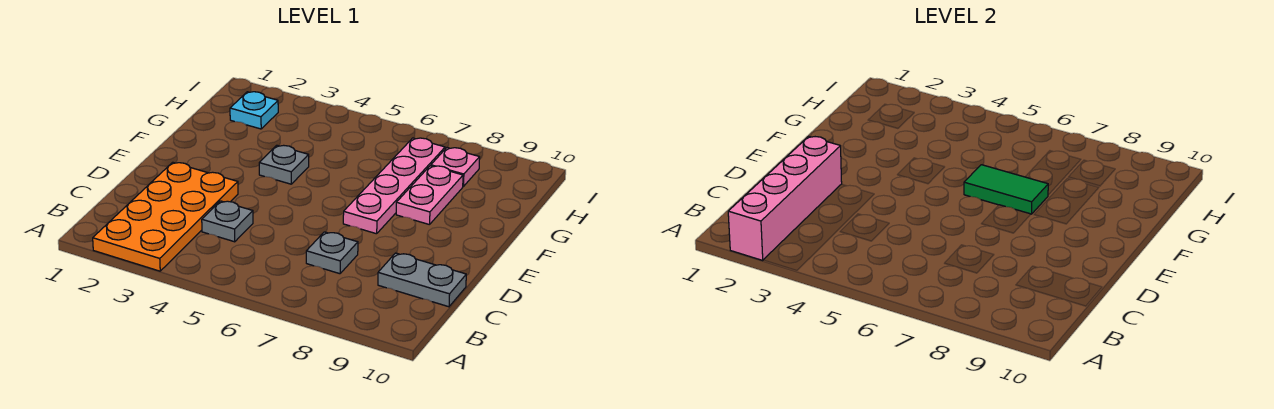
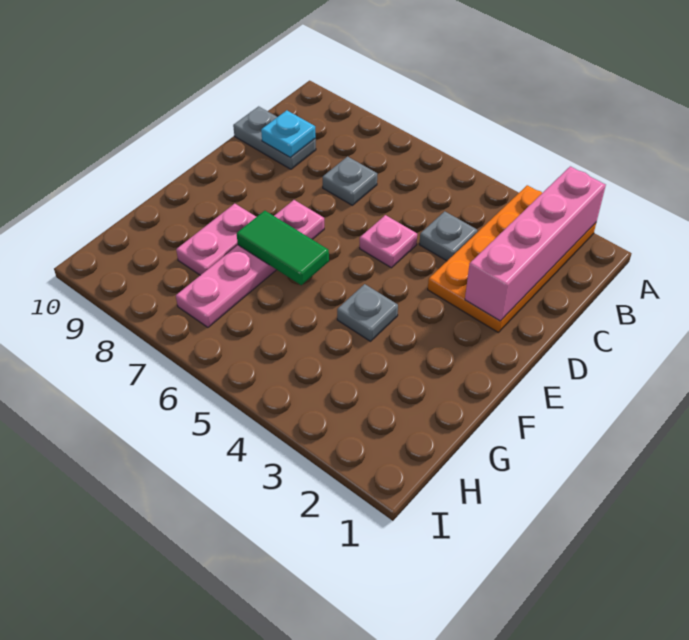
cyan 1x1 plate [230,92,278,129] -> cyan 1x1 plate moved to [261,110,316,158]
pink 1x1 plate [431,148,480,186] -> pink 1x1 plate moved to [360,215,417,268]

